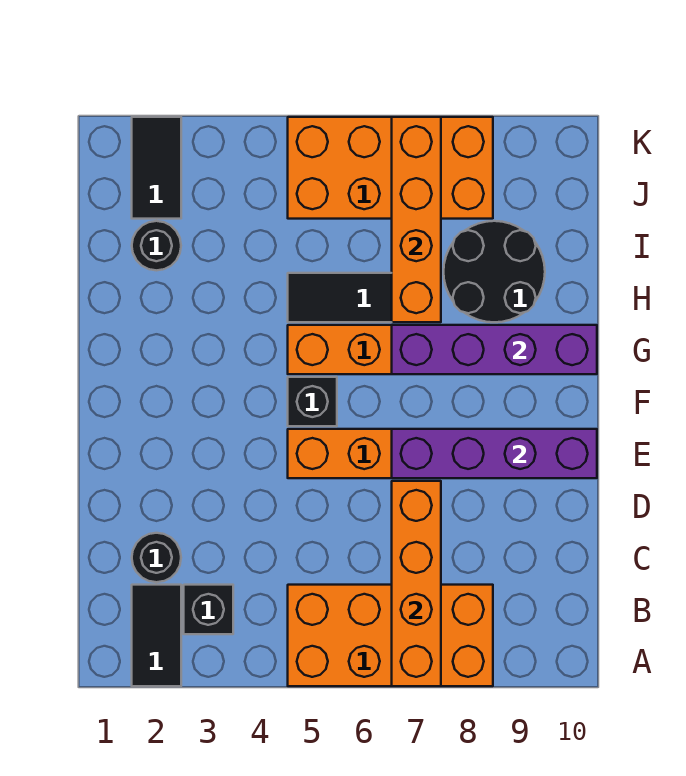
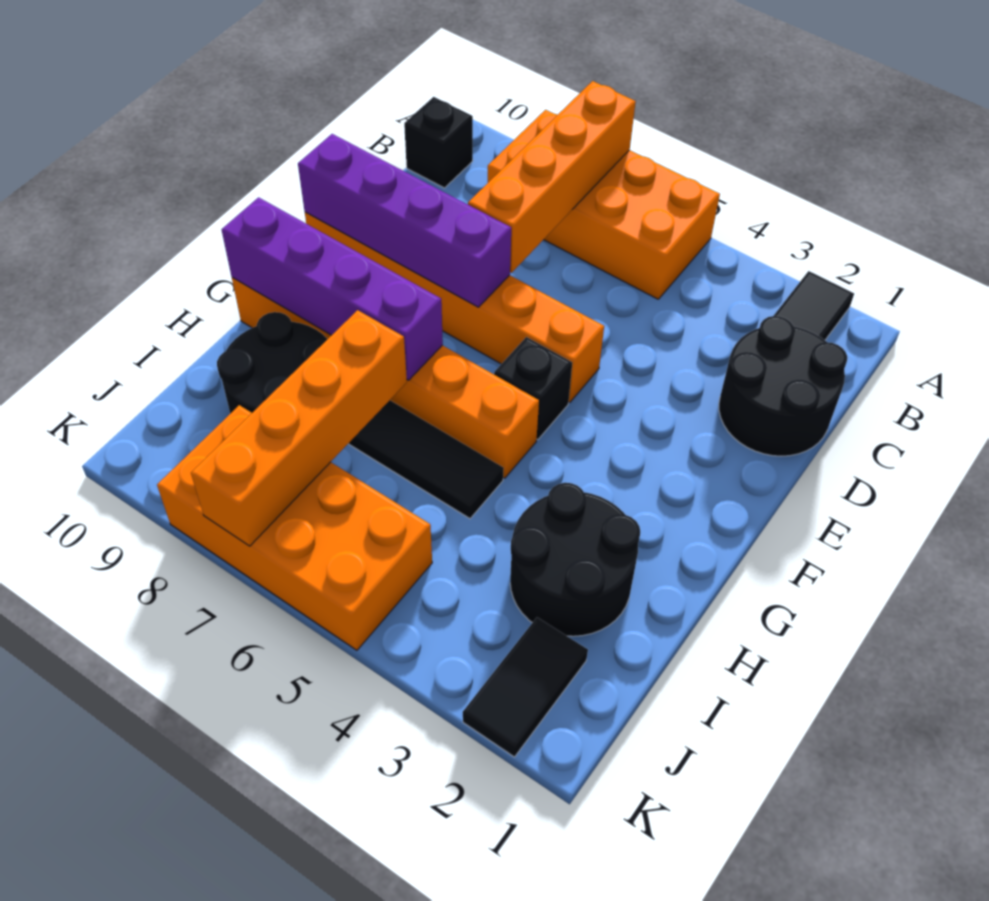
black 1x1 brick [184,585,233,634] -> black 1x1 brick moved to [404,97,473,188]
black 1x1 round brick [132,533,181,582] -> black 2x2 round brick [719,316,847,456]
black 1x1 round brick [132,221,181,270] -> black 2x2 round brick [510,483,640,636]

